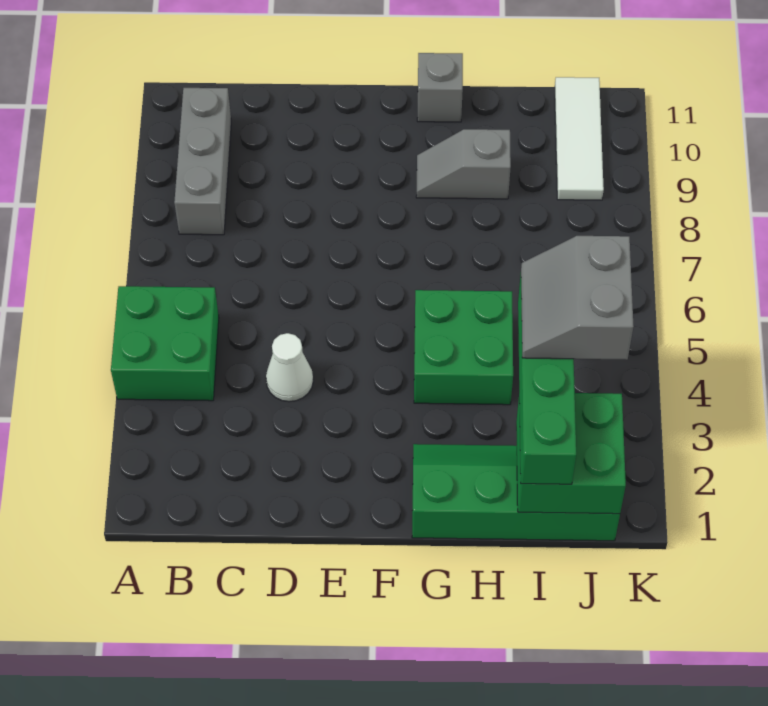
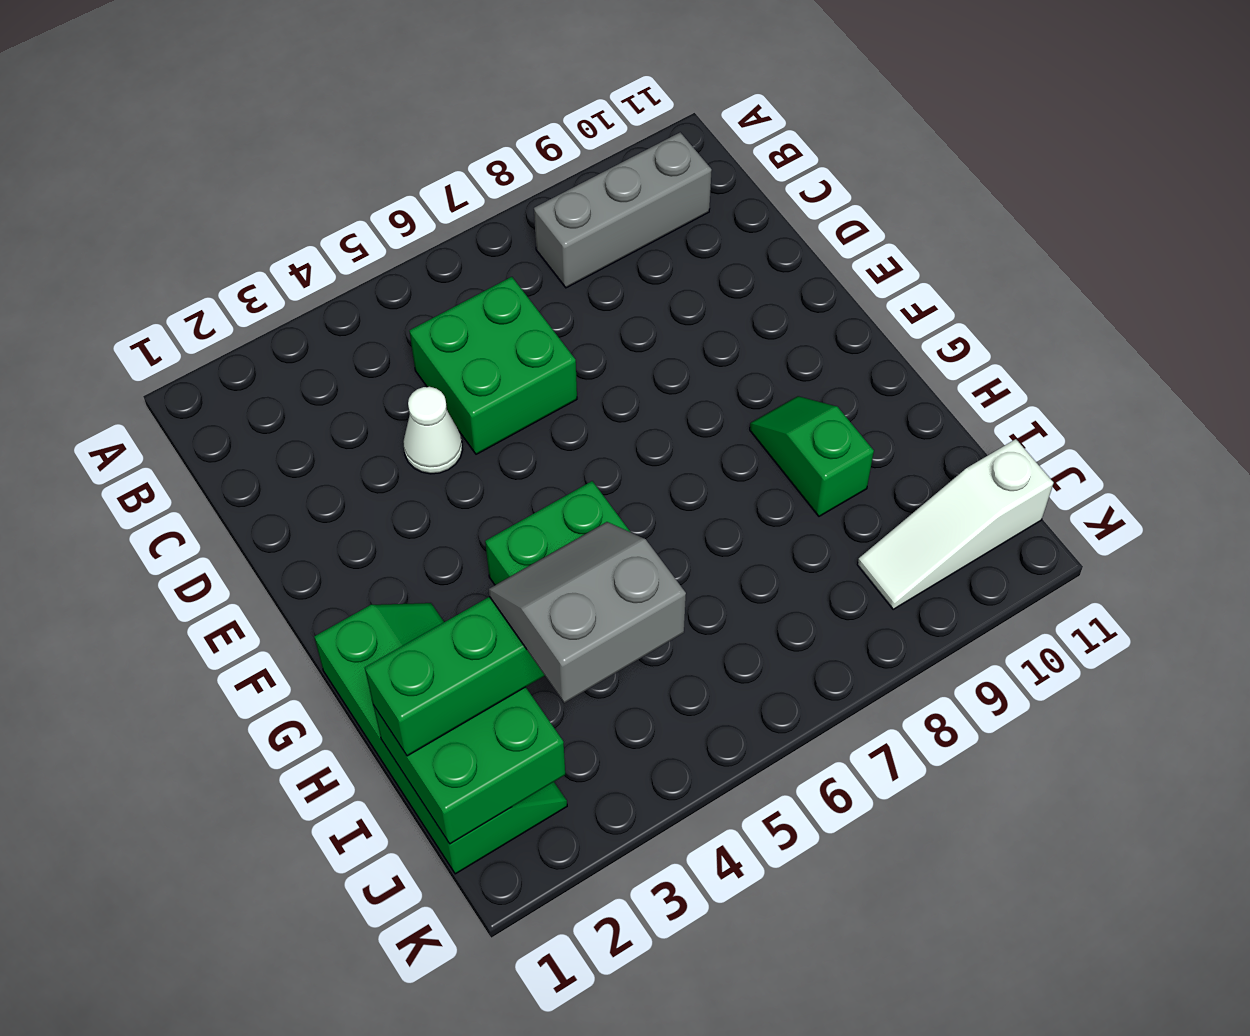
green 2x2 brick [111,286,219,401] -> green 2x2 brick moved to [409,277,577,454]
grey 1x2 slope [416,129,511,199] -> green 1x2 slope [750,396,874,516]
grey 1x1 brick [417,53,463,122] -> none
white 1x3 tile [555,77,604,200] -> white 1x3 slope [857,439,1054,609]

